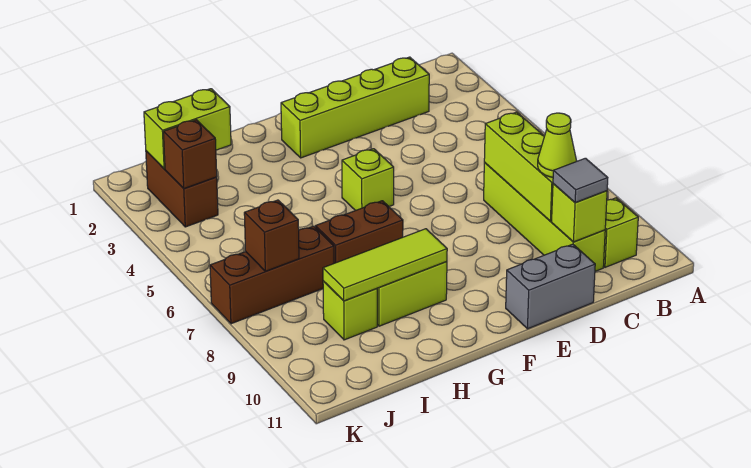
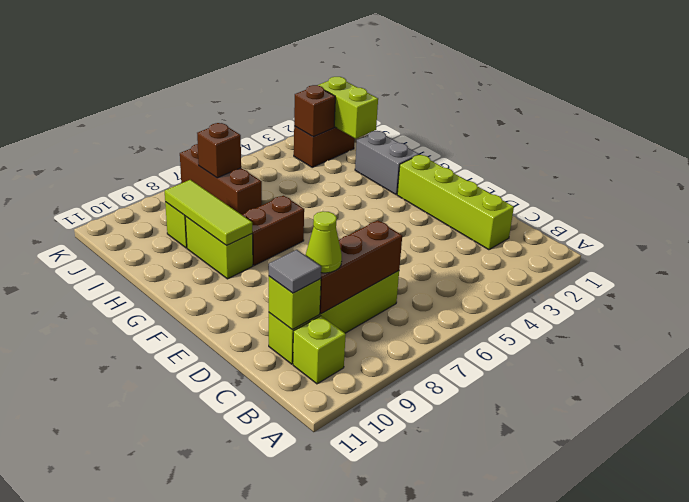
lime 1x3 brick [484,112,553,221] -> brown 1x3 brick [320,220,402,314]
grey 1x2 brick [506,244,595,329] -> grey 1x2 brick moved to [355,131,419,194]
lime 1x1 brick [342,149,394,211] -> none
brown 1x2 brick [315,201,403,263] -> brown 1x2 brick turned to [242,196,304,266]

